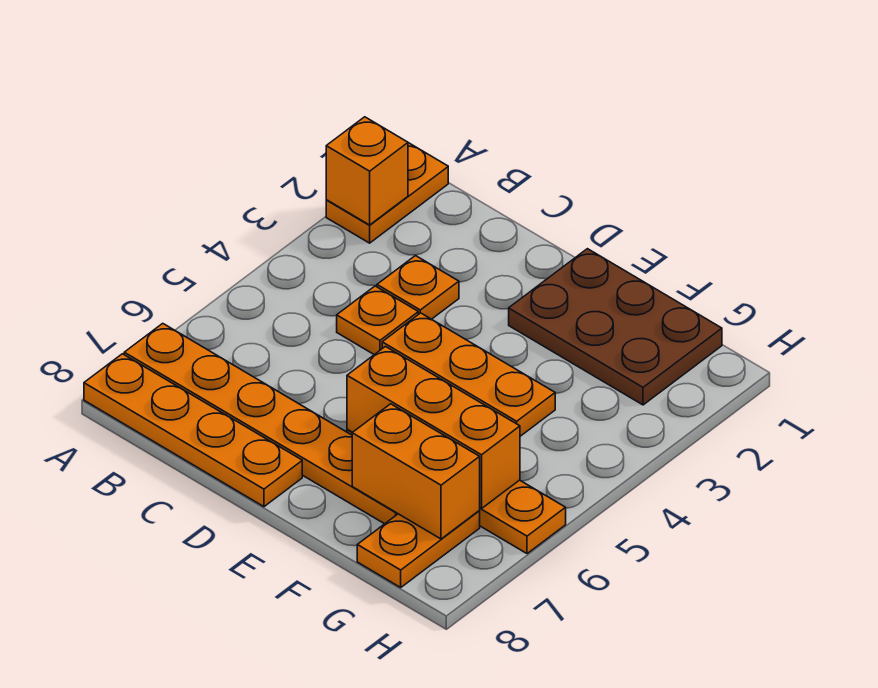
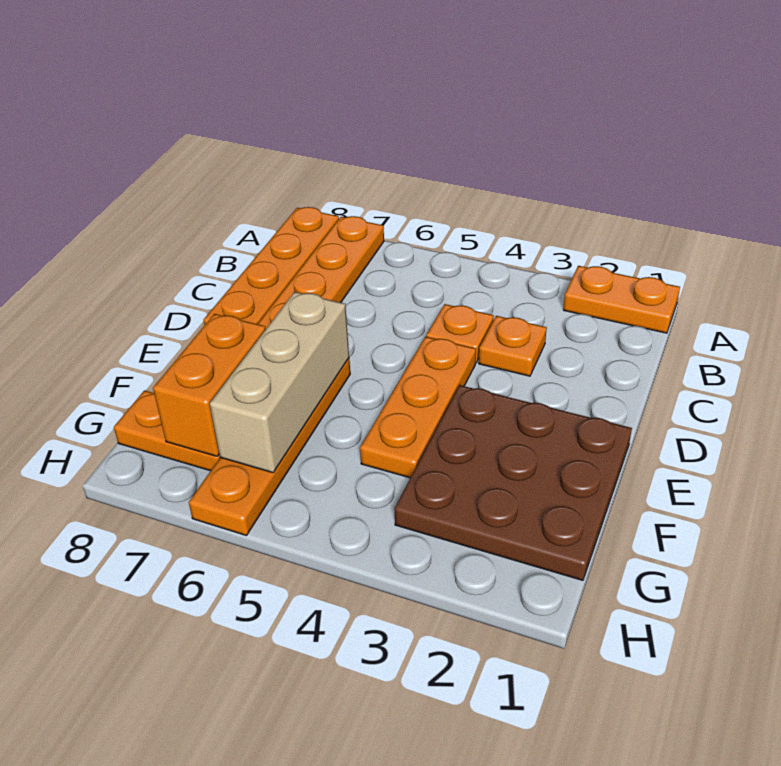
orange 1x1 brick [326,117,408,225] -> none
brown 2x3 plate [509,249,722,405] -> brown 3x3 plate [394,385,632,580]
orange 1x3 brick [347,347,520,509] -> tan 1x3 brick [210,292,349,473]

